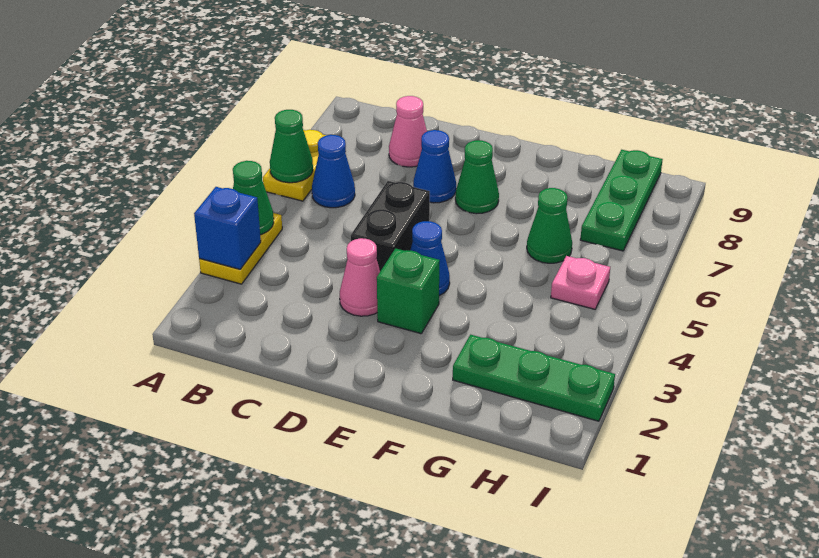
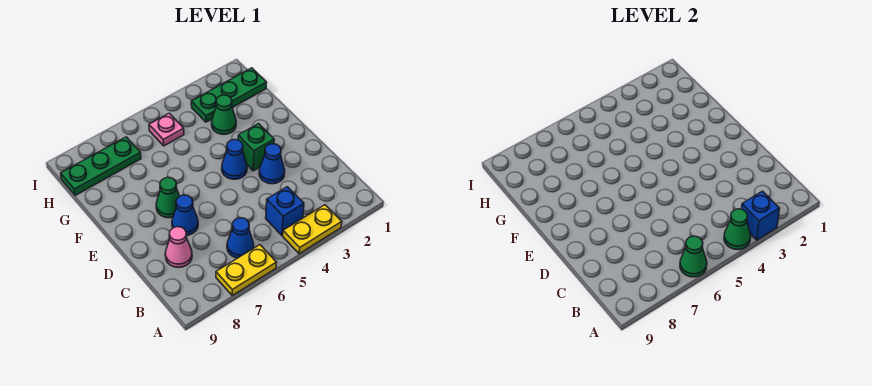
none -> blue 1x1 brick [266,187,304,235]
pink 1x1 cone [340,238,380,316] -> blue 1x1 cone [259,144,285,184]
black 1x2 brick [351,181,430,271] -> none
green 1x3 plate [453,335,615,421] -> green 1x3 plate turned to [191,68,267,122]
green 1x1 cone [527,188,572,263] -> green 1x1 cone moved to [212,95,236,134]

